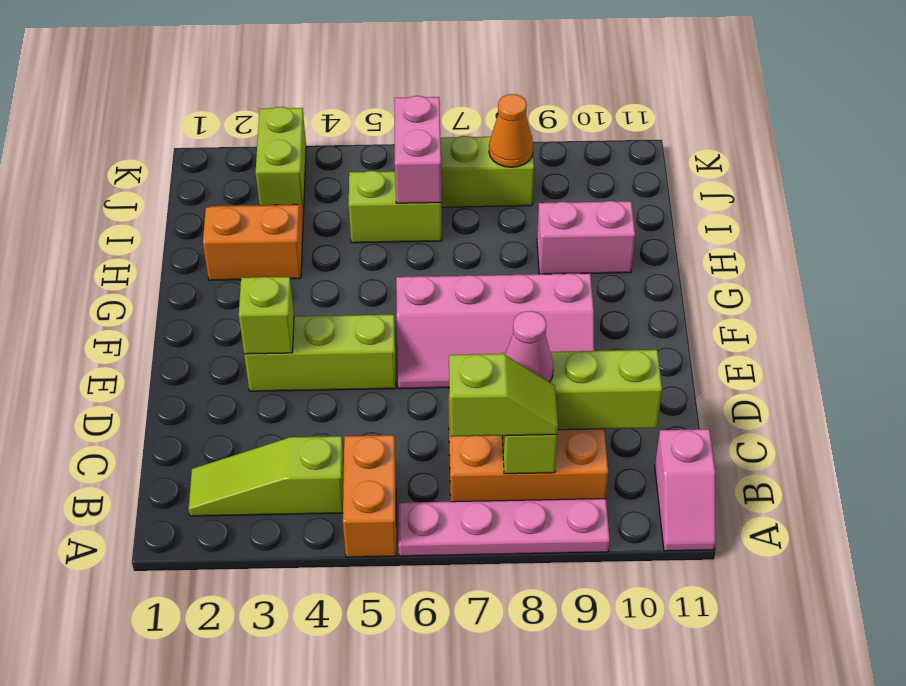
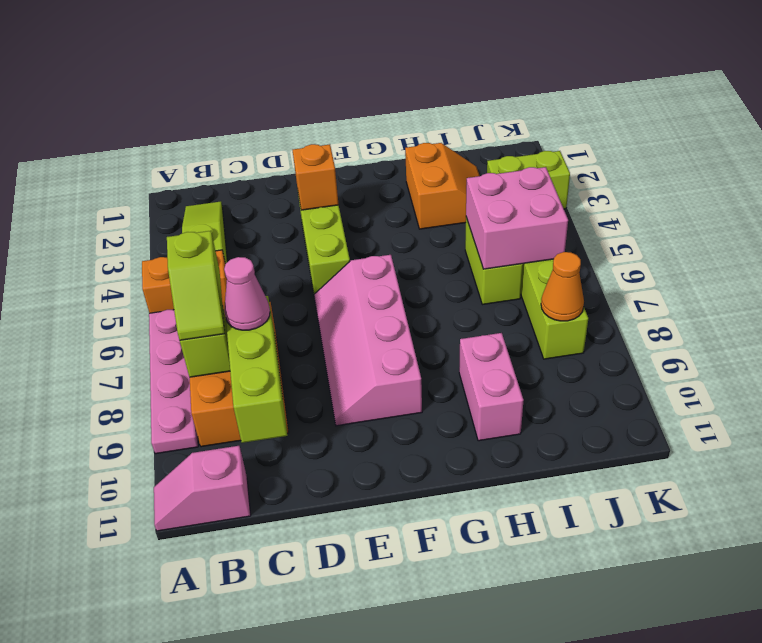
lime 1x1 brick [239,277,294,354] -> orange 1x1 brick [293,144,339,210]
pink 1x2 brick [394,96,441,203] -> pink 2x2 brick [466,167,568,269]

